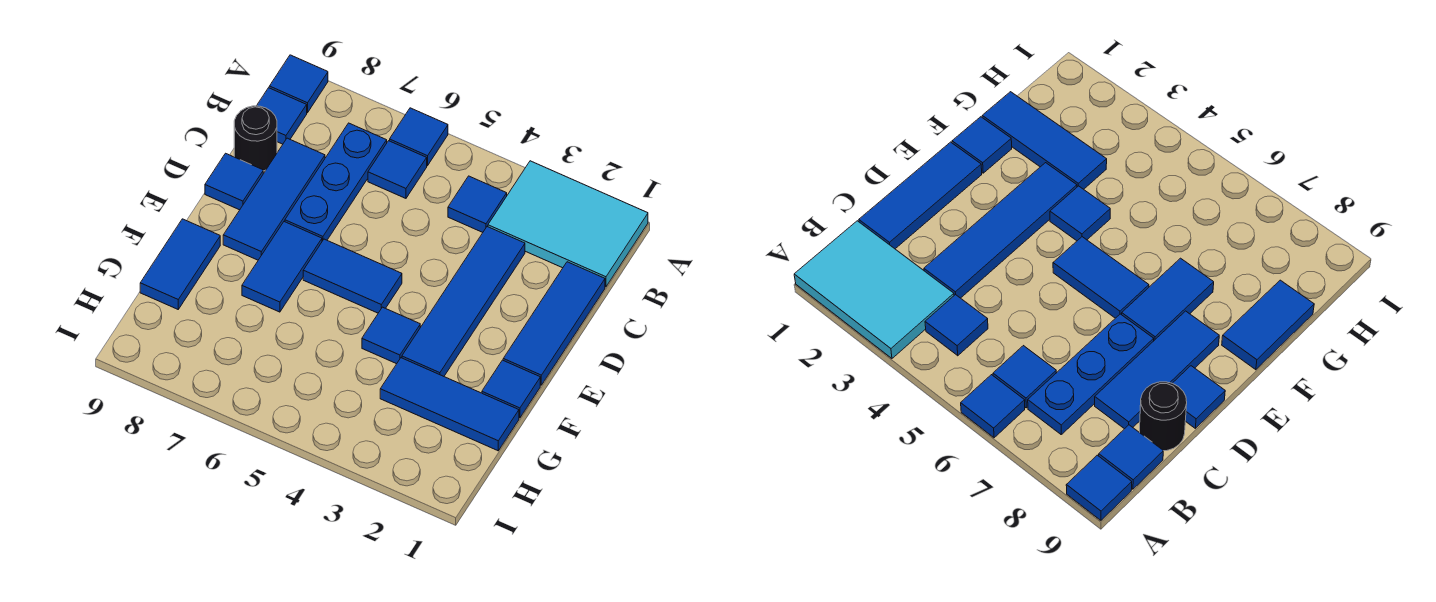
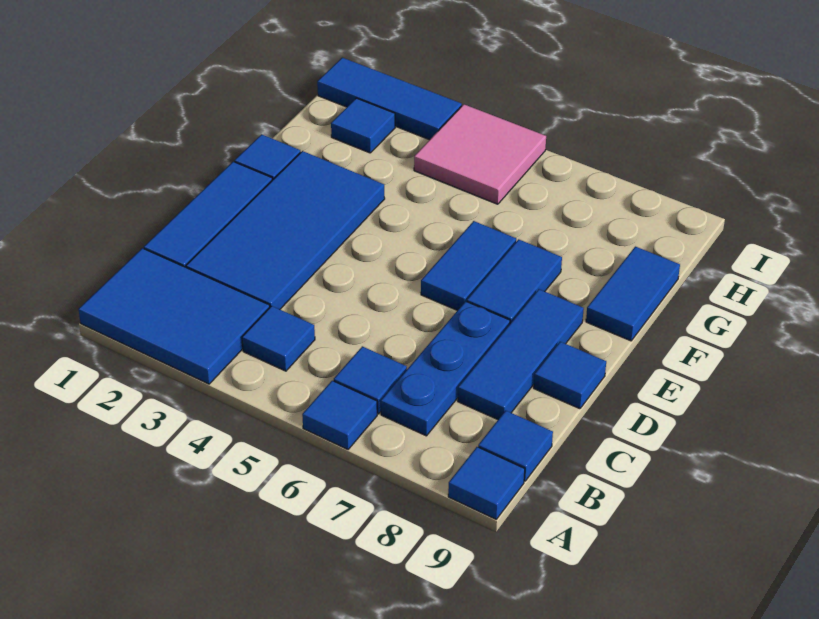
cyan 2x3 tile [488,161,648,287] -> blue 2x3 tile [78,248,270,384]
blue 1x4 tile [402,227,525,376] -> blue 2x4 tile [186,151,385,309]
black 1x1 round brick [234,106,277,171] -> none
blue 1x2 tile [303,239,402,313] -> blue 1x2 tile turned to [421,221,516,311]
blue 1x1 tile [362,307,420,364] -> blue 1x1 tile moved to [331,98,395,153]
blue 1x3 tile [380,358,519,451] -> blue 1x3 tile moved to [317,58,462,140]
none -> pink 2x2 tile [414,104,546,204]

